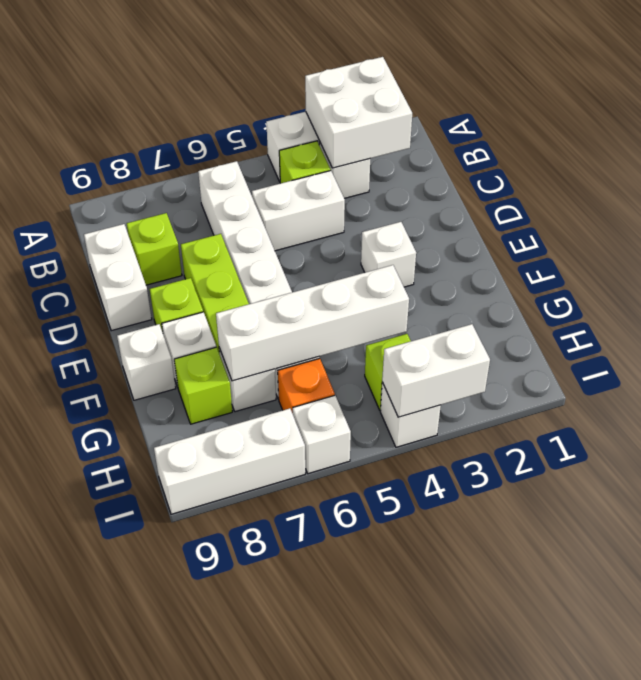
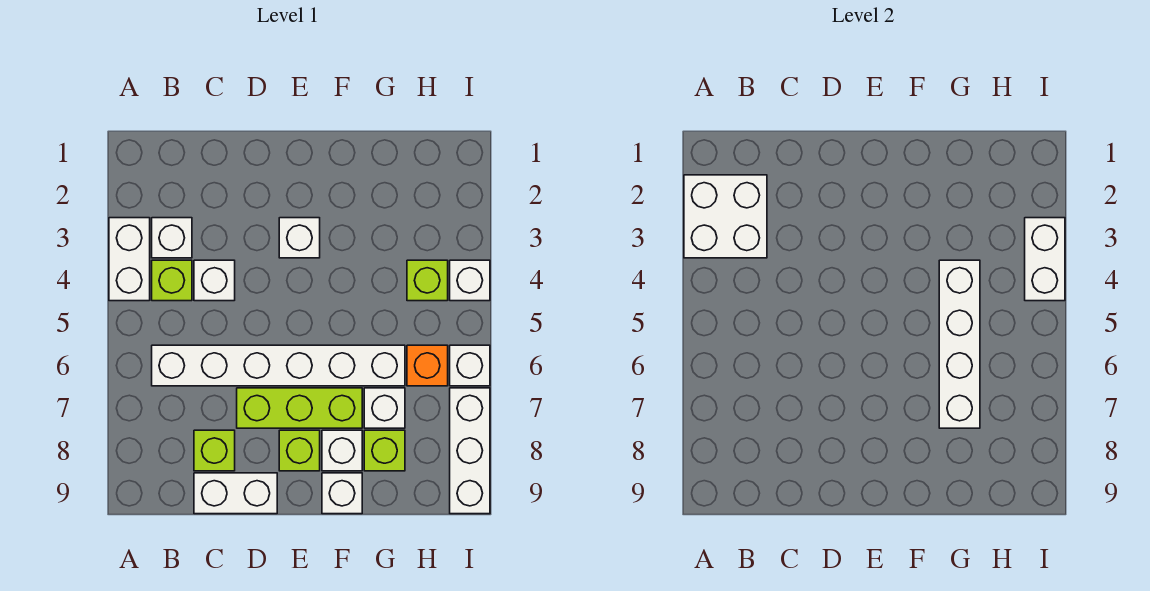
white 1x2 brick [252,171,345,251] -> white 1x1 brick [194,260,235,301]

